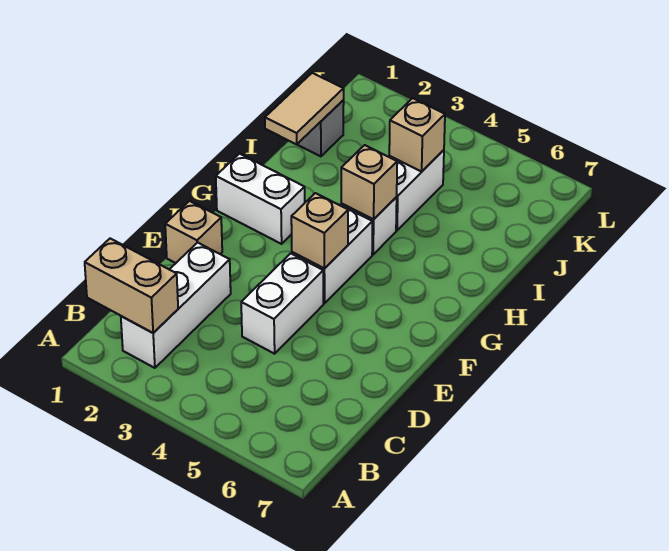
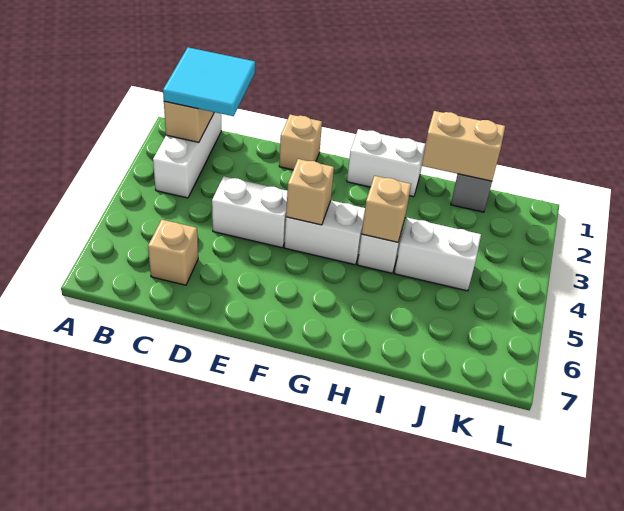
none -> cyan 2x2 tile [163,47,255,116]
white 1x3 brick [121,242,231,368] -> white 1x3 brick turned to [153,112,221,198]
white 1x2 brick [216,154,305,244] -> white 1x2 brick turned to [347,129,426,197]
tan 1x2 tile [265,73,344,144] -> tan 1x2 brick [422,111,505,181]
tan 1x1 brick [389,98,445,172] -> tan 1x1 brick moved to [148,220,198,285]

